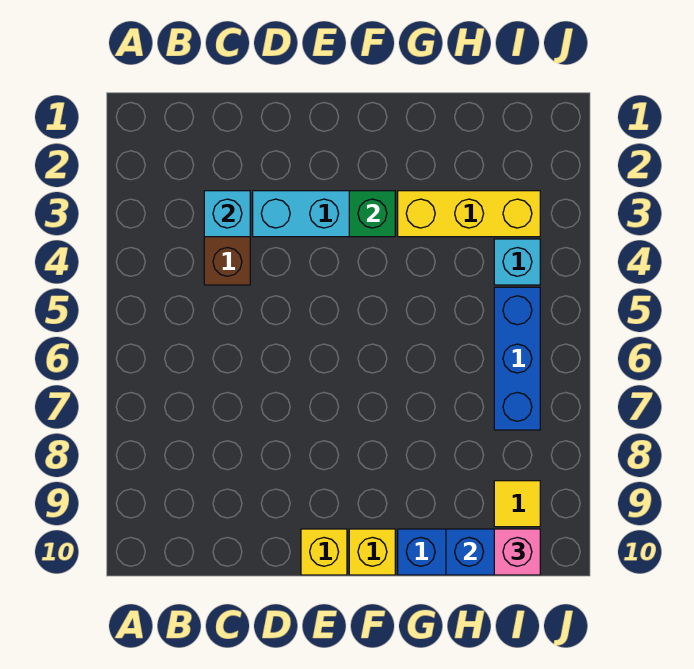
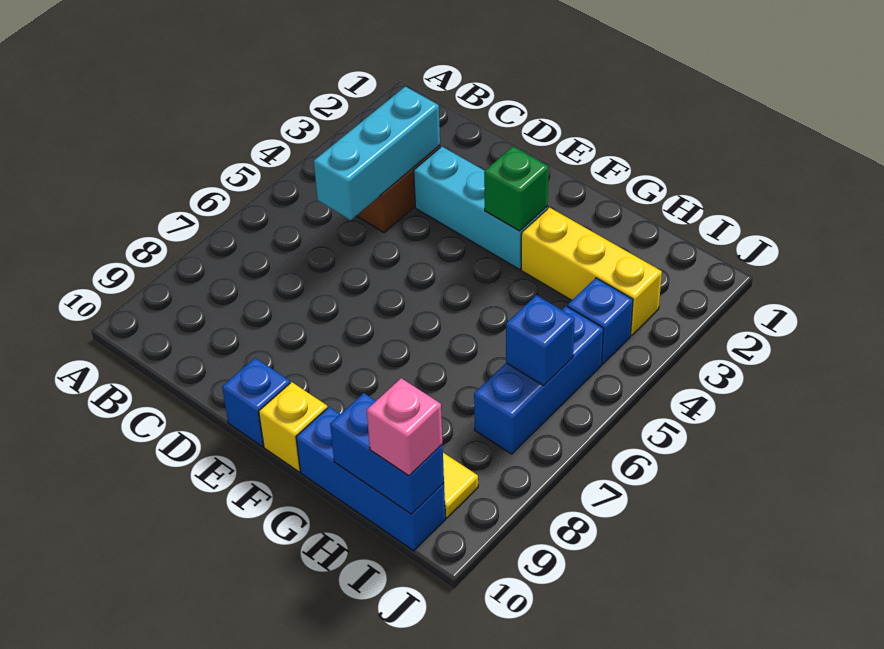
cyan 1x1 brick [204,191,250,237] -> cyan 1x3 brick [314,87,440,220]
yellow 1x1 brick [301,529,347,575] -> blue 1x1 brick [222,358,290,447]
cyan 1x1 brick [494,239,540,285] -> blue 1x1 brick [567,278,633,364]
none -> blue 1x1 brick [506,295,575,386]

